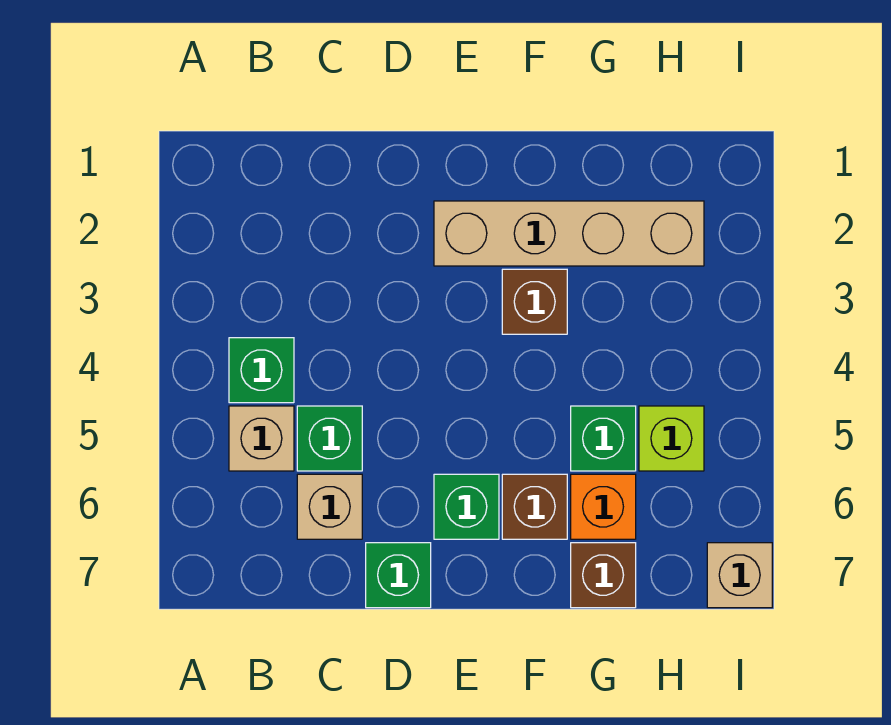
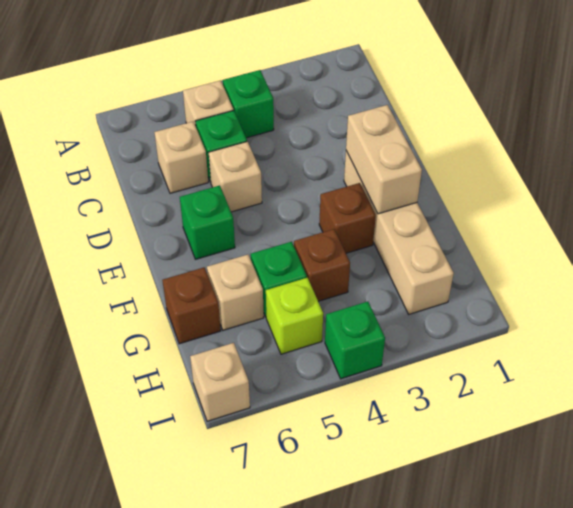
none -> tan 1x1 brick [209,142,262,212]
green 1x1 brick [366,543,431,608] -> green 1x1 brick moved to [325,302,385,379]
none -> tan 1x2 brick [346,105,422,214]
brown 1x1 brick [502,474,567,539] -> brown 1x1 brick moved to [294,229,350,301]
orange 1x1 brick [571,474,636,539] -> tan 1x1 brick [207,255,264,330]

